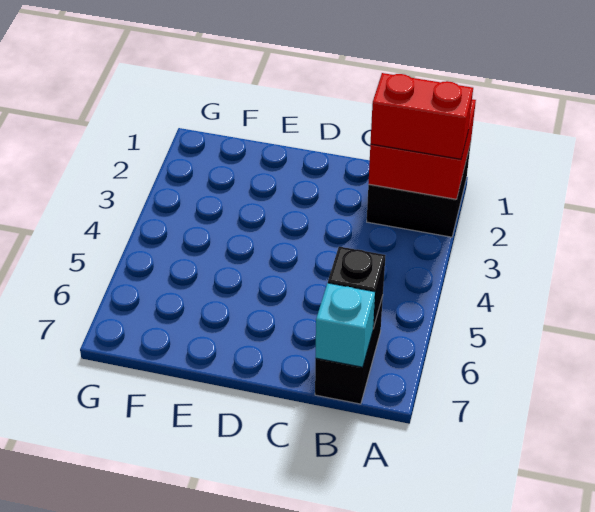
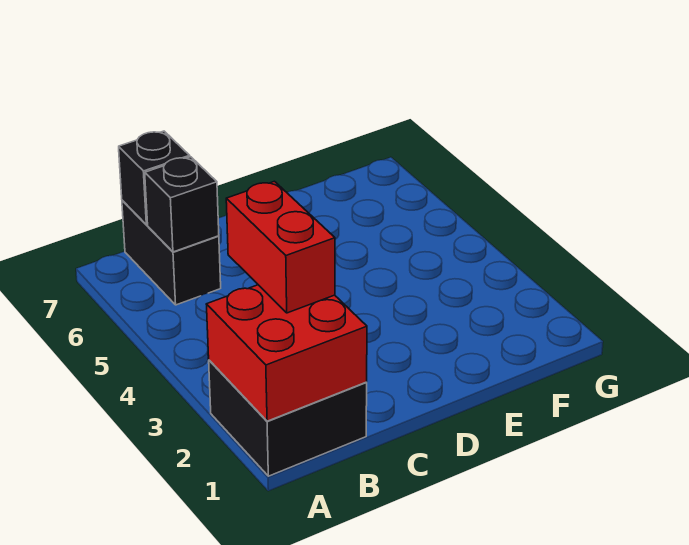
red 1x2 brick [370,73,473,159] -> red 1x2 brick turned to [226,181,335,313]
cyan 1x1 brick [316,283,375,367] -> black 1x1 brick [119,131,190,225]

